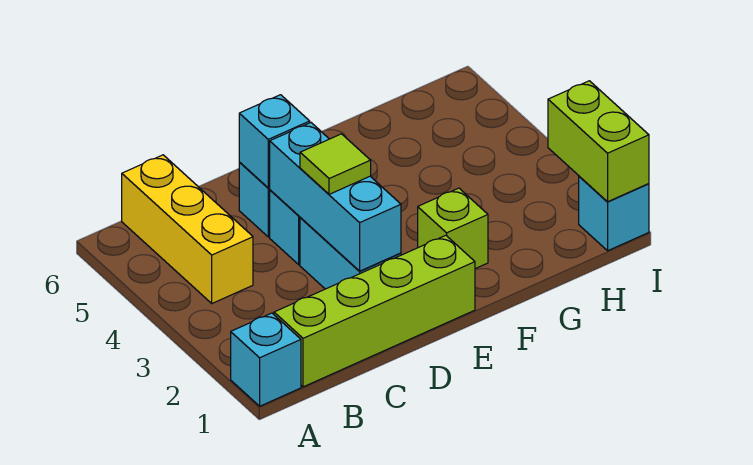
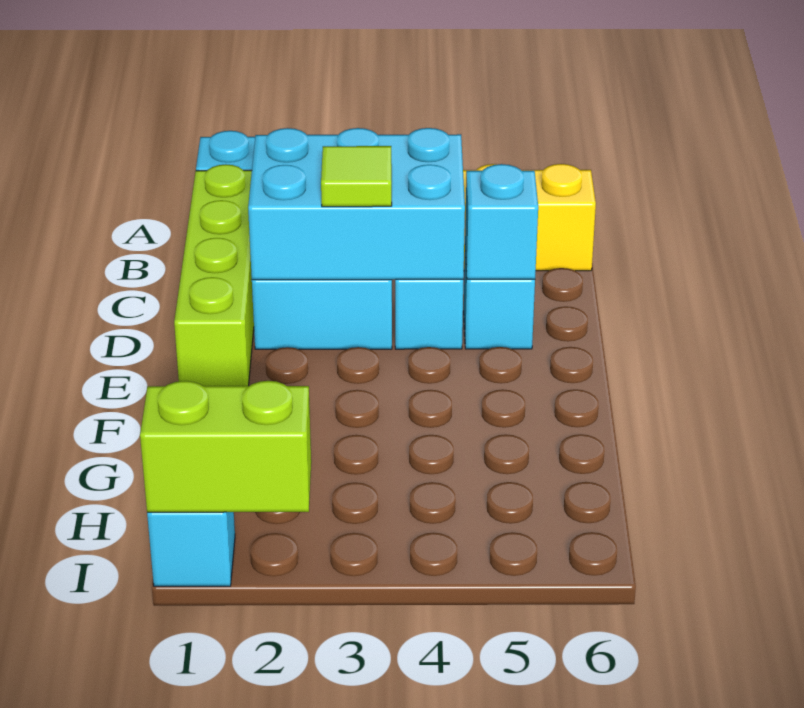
cyan 1x3 brick [270,123,401,271] -> cyan 2x3 brick [248,128,465,280]
lime 1x1 brick [418,188,488,269] -> none

